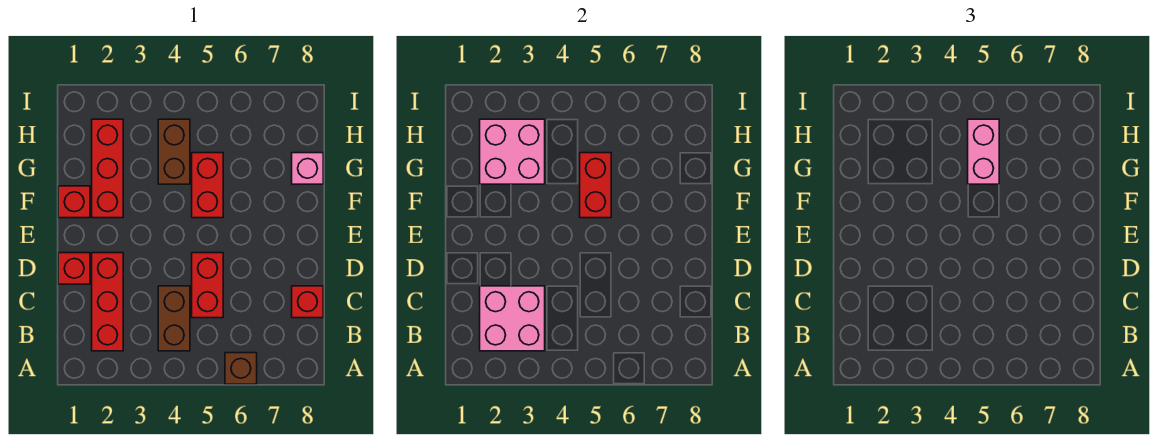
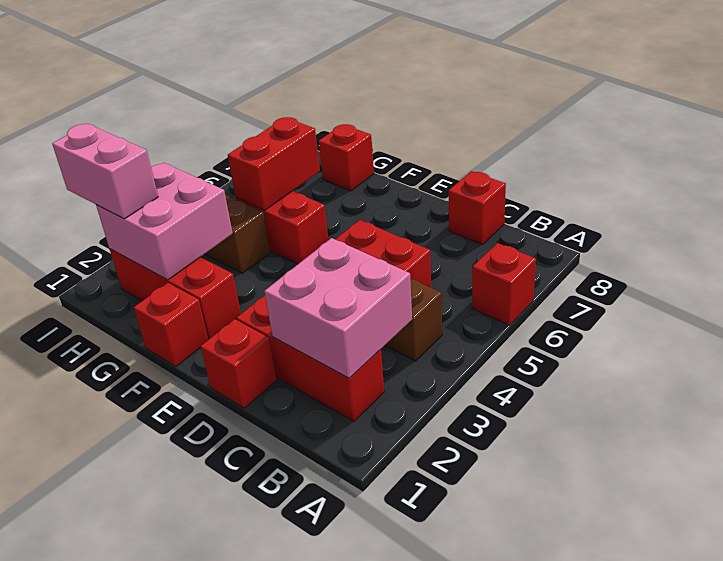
brown 1x1 brick [225,353,257,384] -> red 1x1 brick [472,243,536,325]
red 1x2 brick [580,153,611,218] -> red 1x2 brick turned to [228,117,320,210]
pink 1x2 brick [968,119,999,184] -> pink 1x2 brick moved to [52,124,158,219]
pink 1x1 brick [292,153,323,184] -> red 1x1 brick [319,124,374,191]

